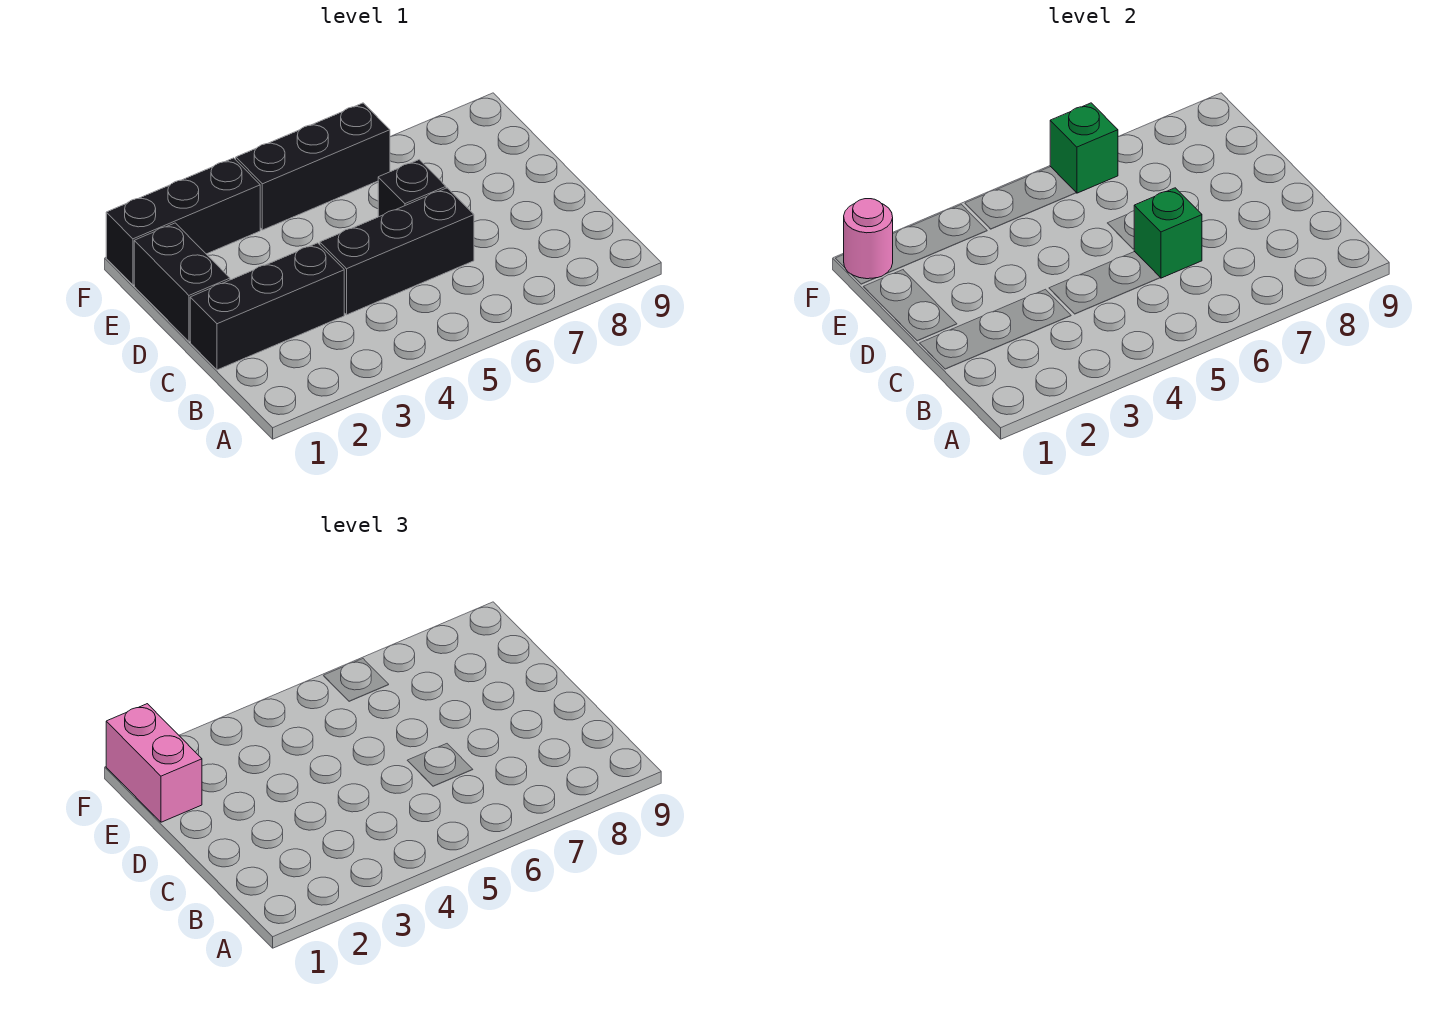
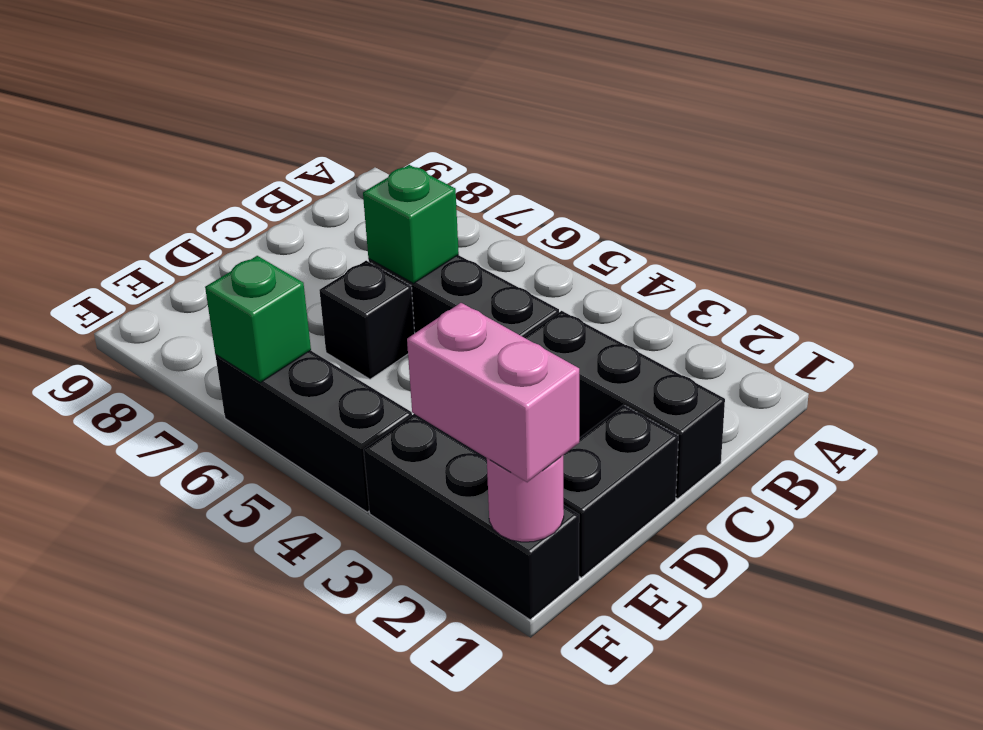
pink 1x2 brick [106,704,202,822] -> pink 1x2 brick turned to [407,303,579,482]

